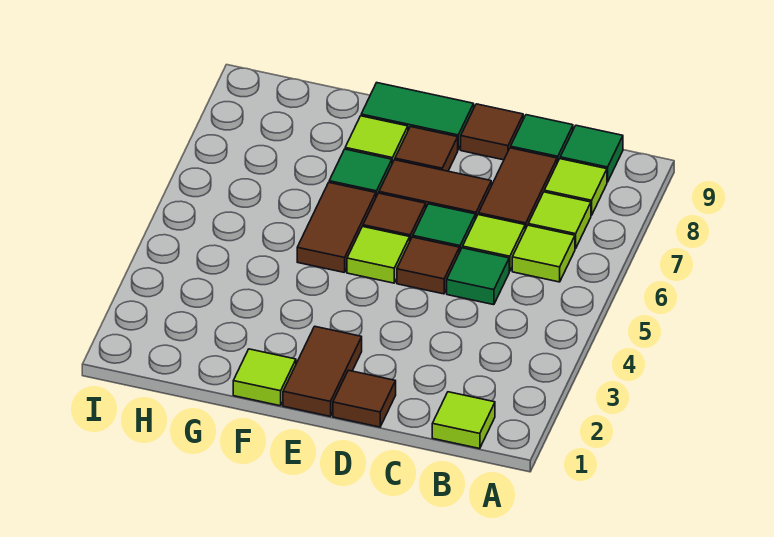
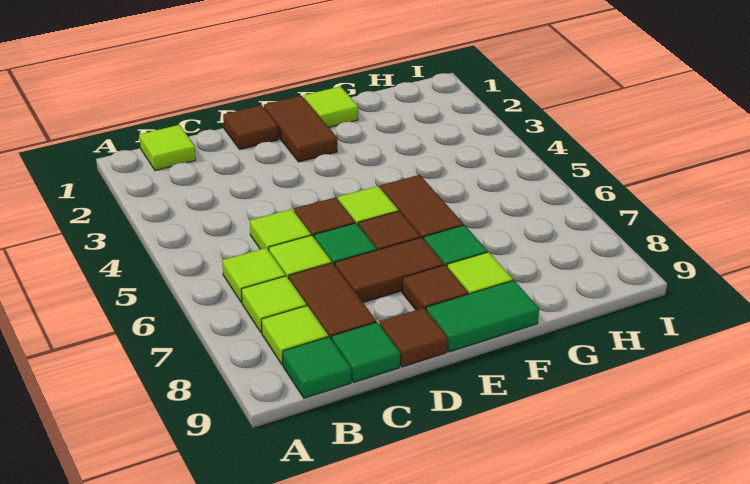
green 1x1 tile [447,248,509,305] -> lime 1x1 tile [250,209,311,250]

